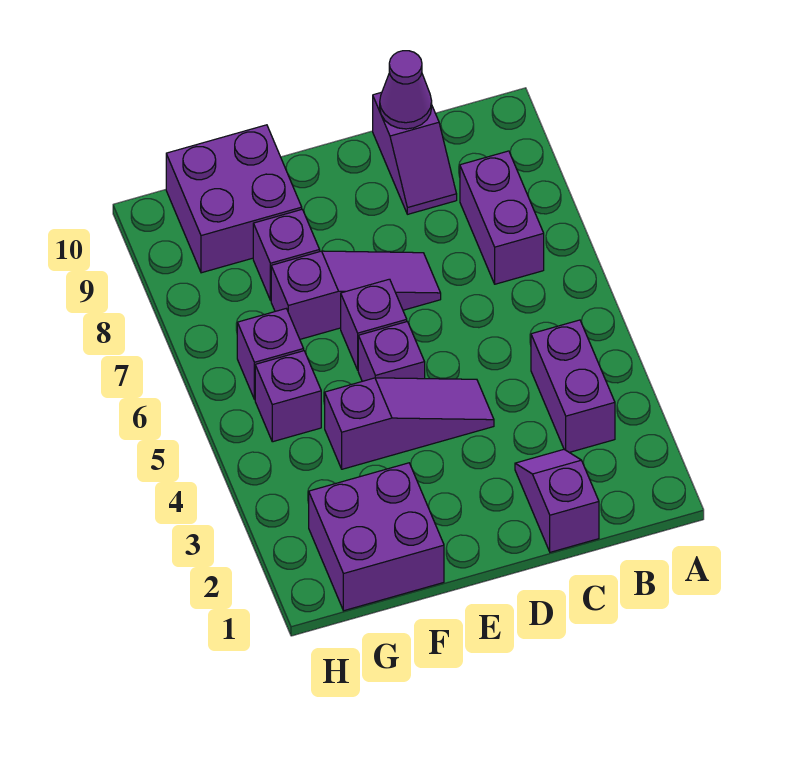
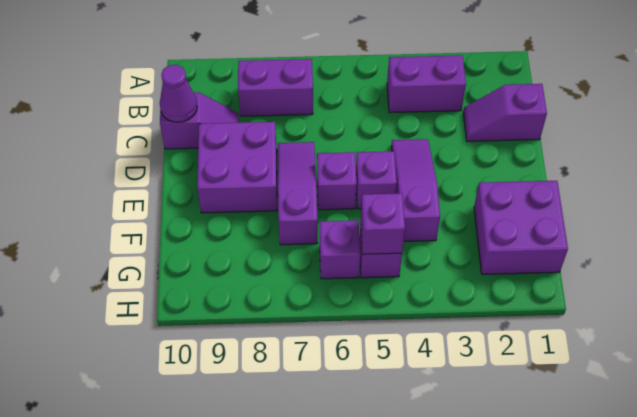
purple 1x1 brick [253,210,320,300] -> purple 1x1 brick moved to [361,193,405,254]
purple 2x2 brick [166,125,302,273] -> purple 2x2 brick moved to [197,122,277,213]

